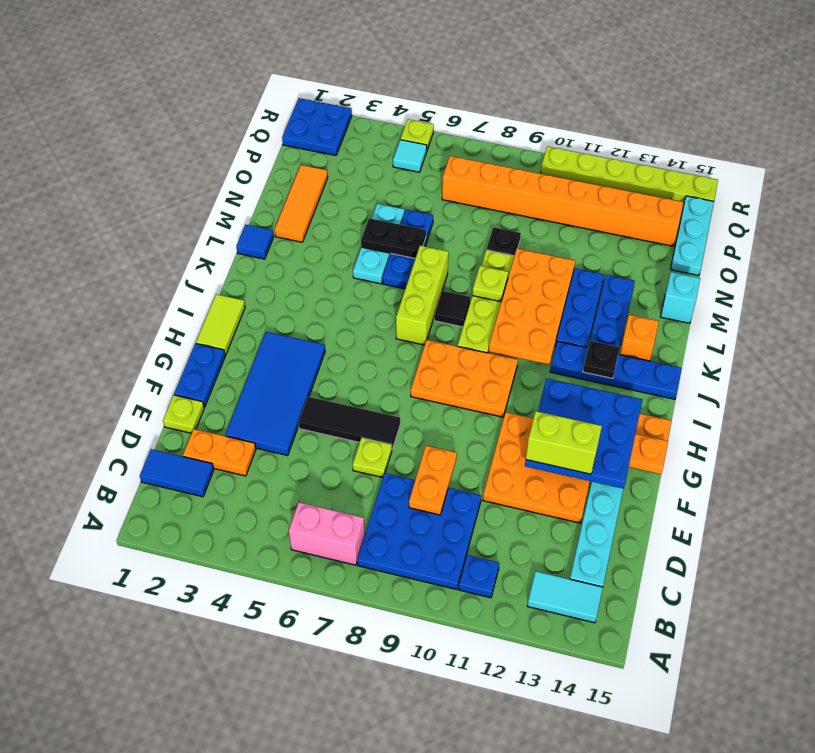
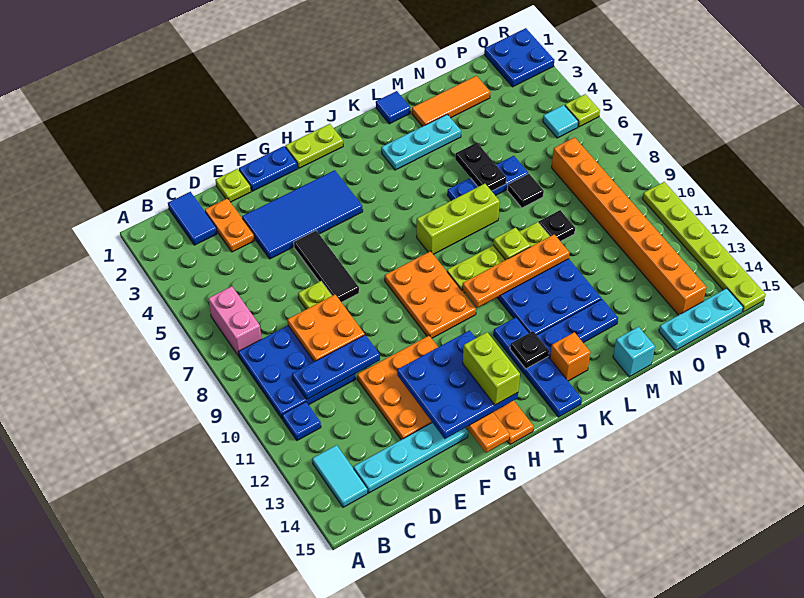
none -> blue 1x3 plate [292,335,380,399]
orange 1x2 plate [409,446,457,515] -> orange 2x2 plate [287,295,365,362]
lime 1x2 brick [526,411,602,474] -> lime 1x2 brick moved to [463,332,520,405]
lime 1x2 tile [196,294,245,355] -> lime 1x2 plate [285,124,343,168]
orange 2x4 plate [489,249,575,365] -> orange 1x4 plate [462,235,570,308]
black 1x1 tile [434,291,471,327] -> black 1x1 tile moved to [507,174,544,208]
cyan 1x3 plate [353,204,404,284] -> cyan 1x3 plate moved to [381,114,461,170]

